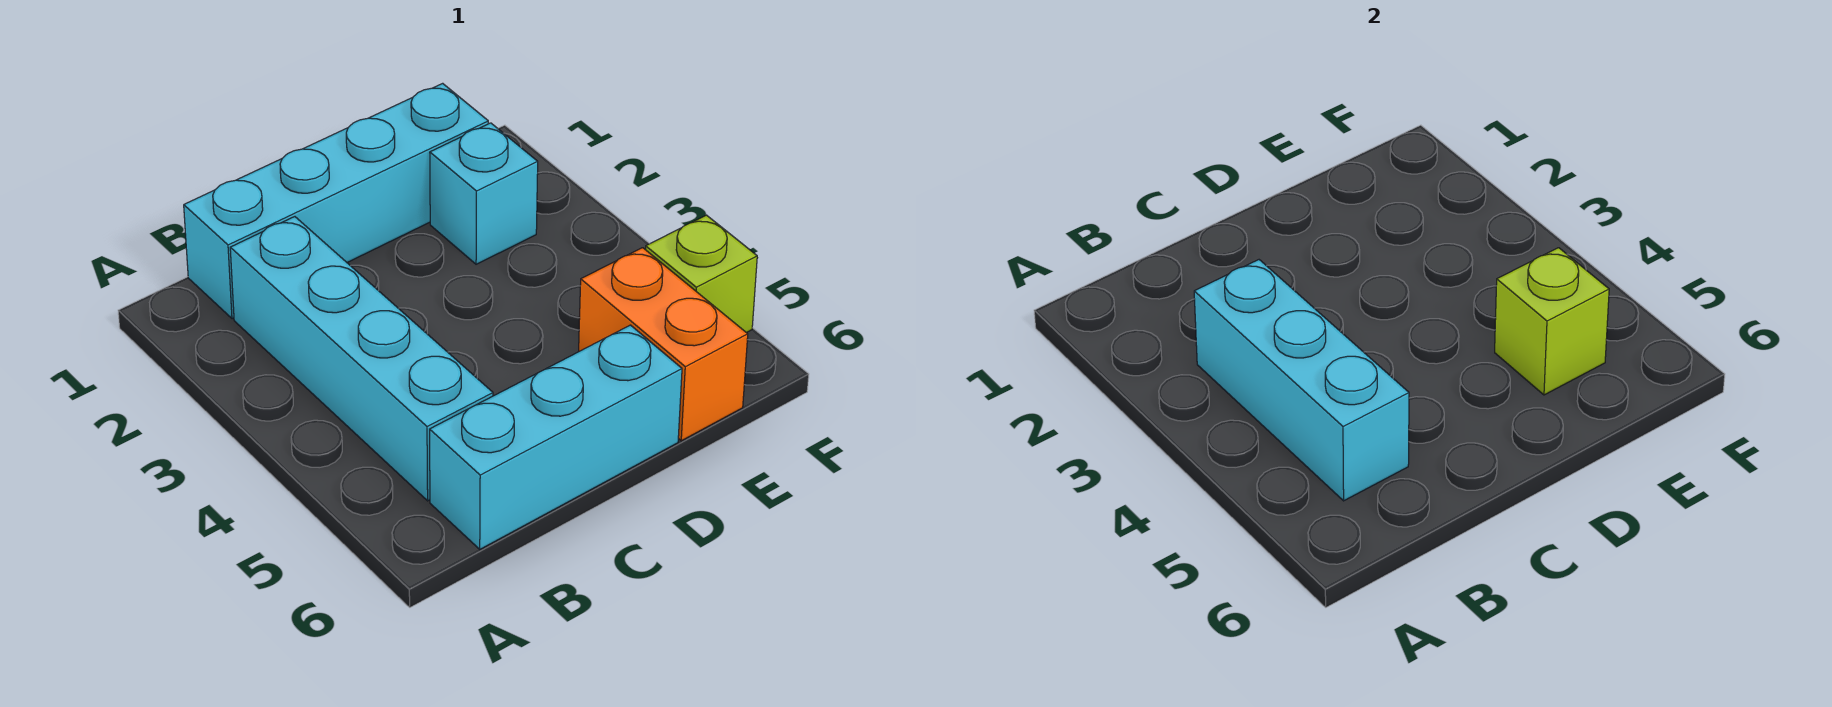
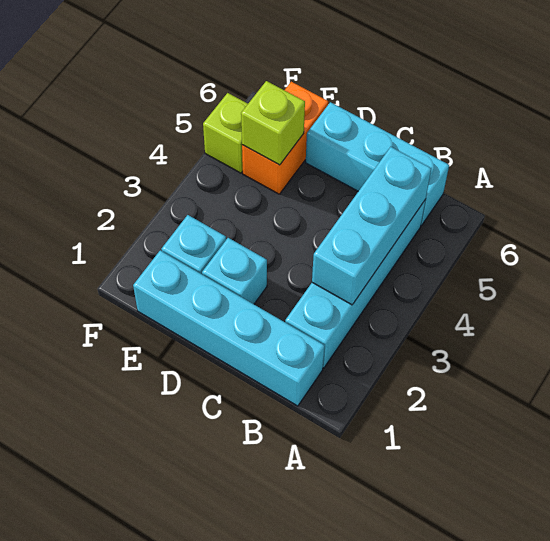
none -> cyan 1x1 brick [202,238,267,304]

